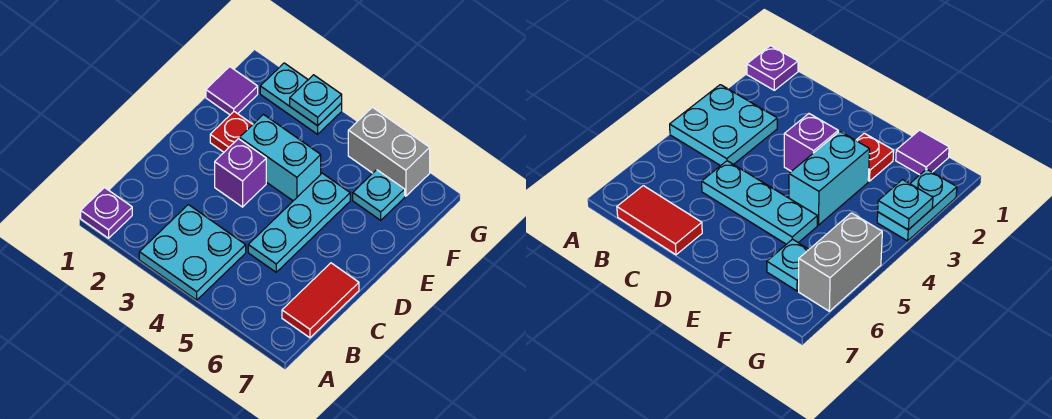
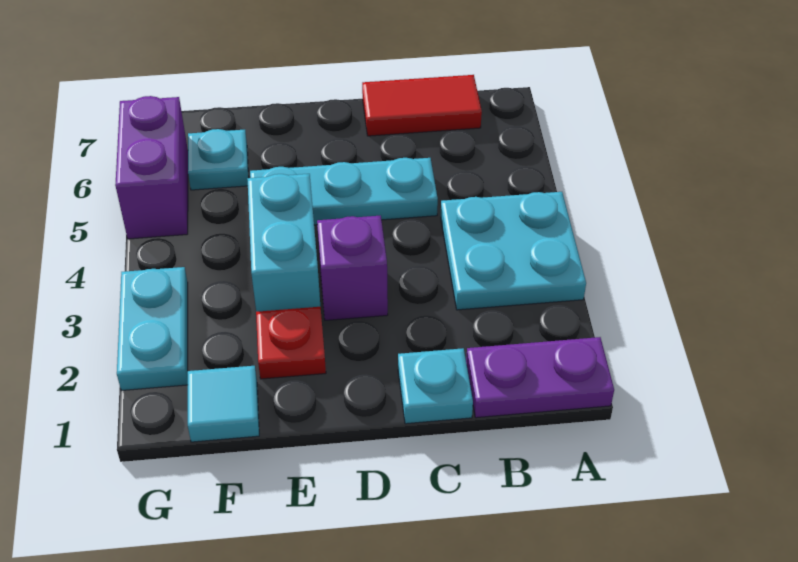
purple 1x1 plate [81,188,132,238] -> purple 1x2 plate [466,337,614,418]
purple 1x1 tile [206,67,258,115] -> cyan 1x1 tile [188,366,259,442]
cyan 1x1 plate [290,75,342,126] -> cyan 1x1 plate moved to [398,348,473,424]
grey 1x2 brick [348,107,430,196] -> purple 1x2 brick [115,96,188,239]

